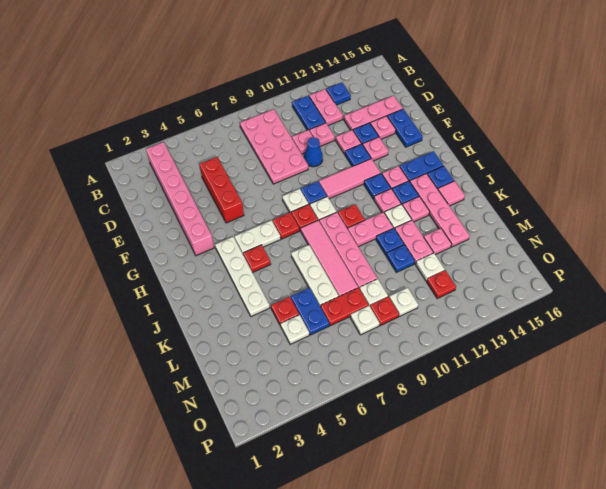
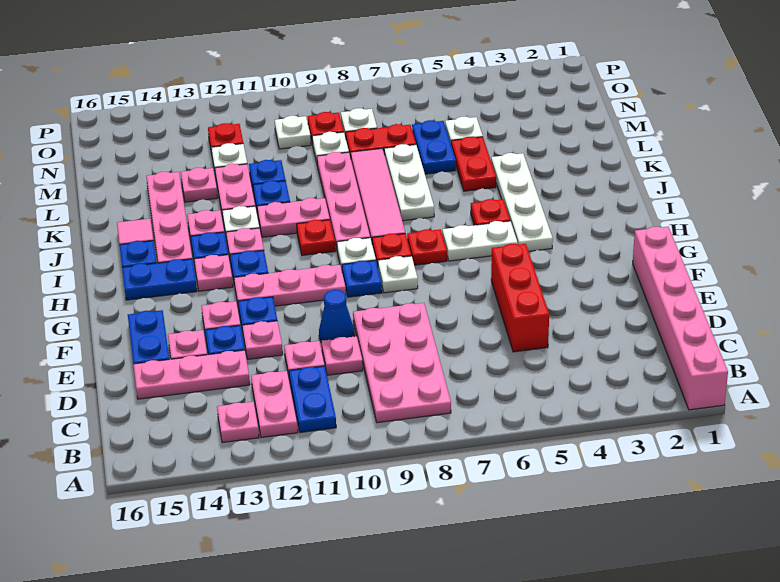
pink 1x6 brick [146,142,214,256] -> pink 1x6 brick moved to [633,227,728,410]
blue 1x1 plate [326,83,351,105] -> pink 1x1 plate [217,402,259,443]
pink 1x3 tile [319,159,381,199] -> pink 1x3 plate [234,265,346,308]
red 1x1 plate [271,297,299,326] -> red 1x2 plate [451,137,496,191]

